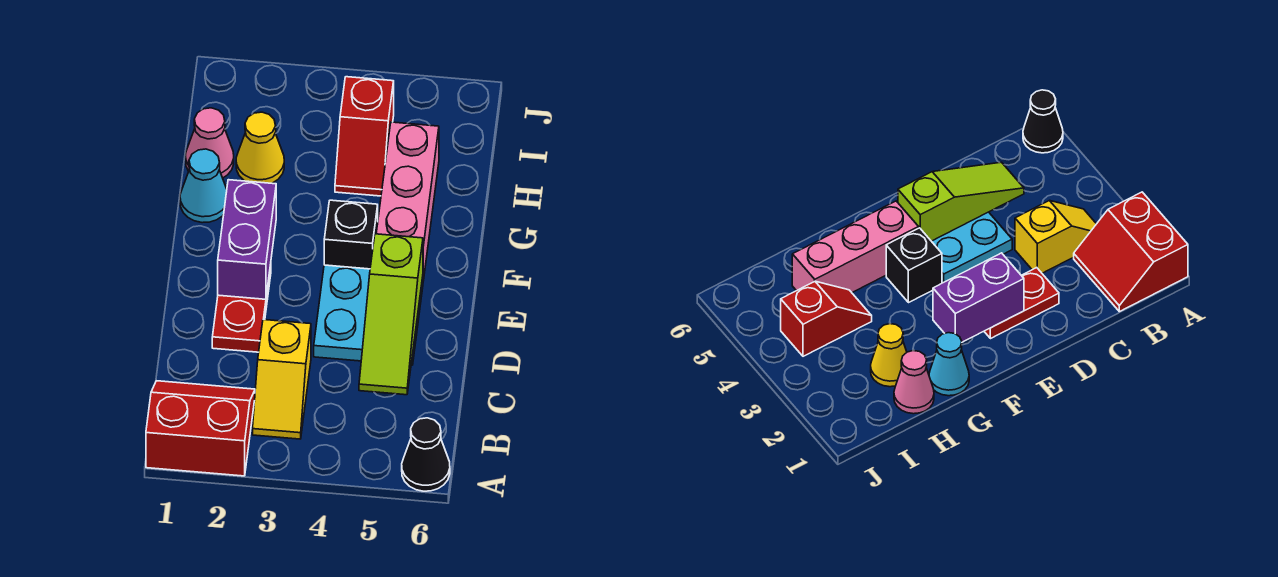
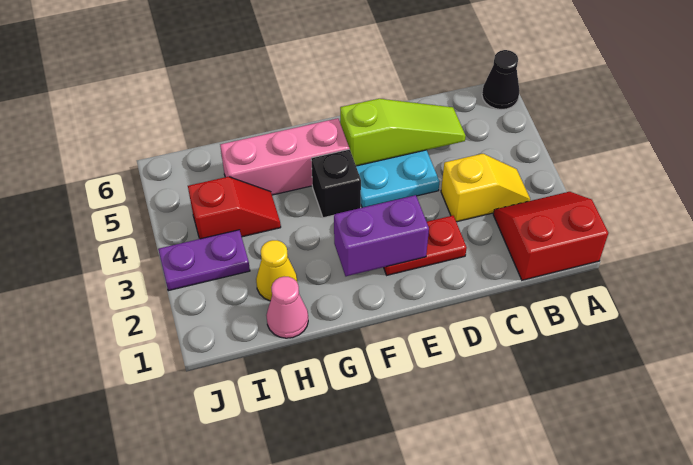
red 2x2 slope [146,381,255,476] -> red 2x2 slope turned to [493,192,608,280]
cyan 1x1 cone [180,149,227,223] -> none
none -> purple 1x2 plate [158,230,250,291]

